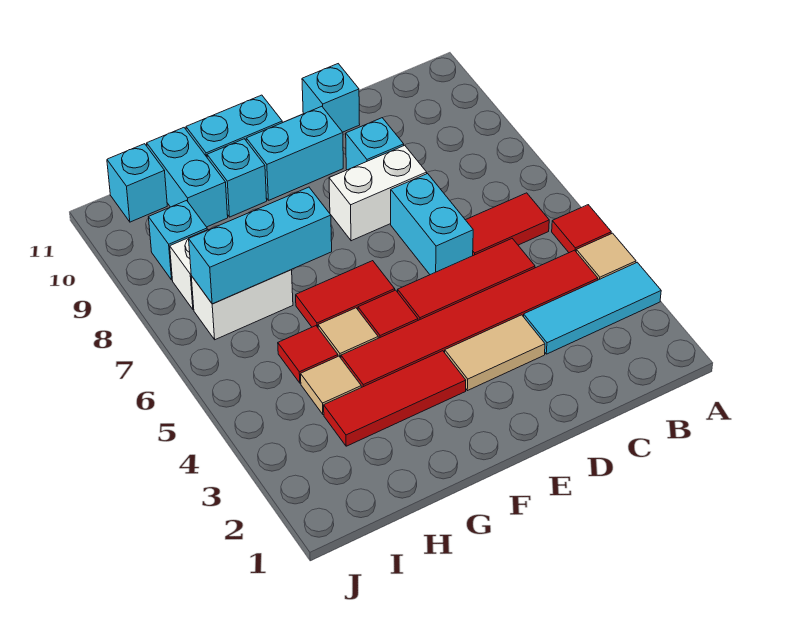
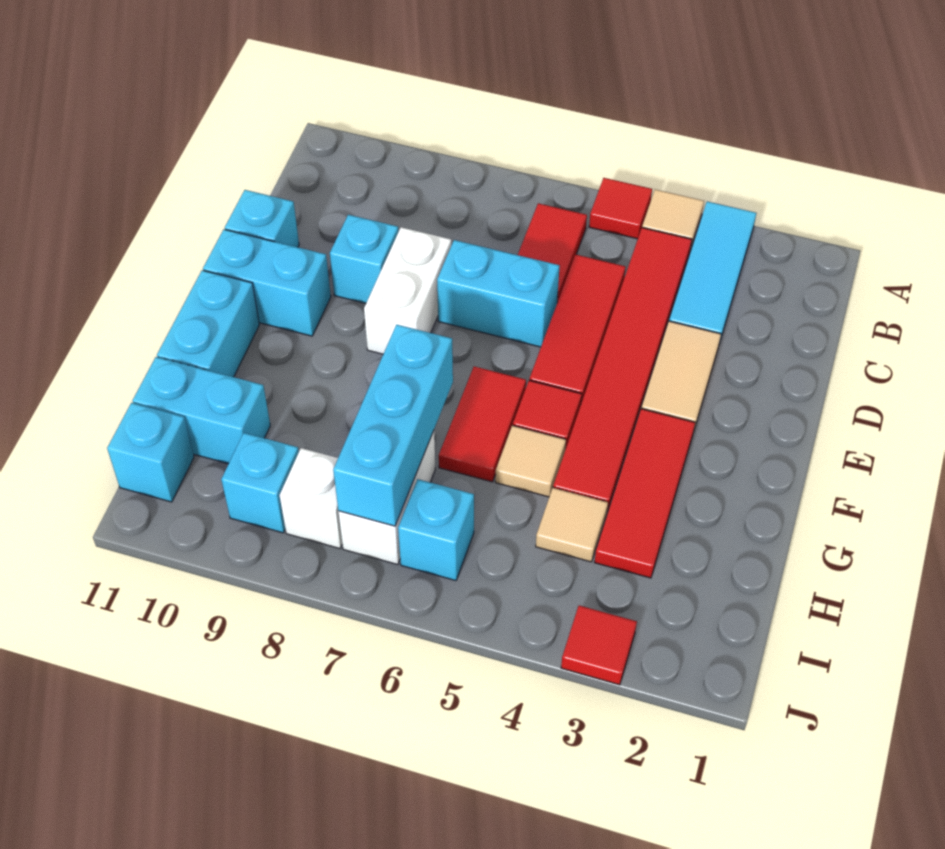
cyan 1x2 brick [246,106,343,200] -> cyan 1x2 brick turned to [203,229,331,336]
cyan 1x1 brick [207,139,267,217] -> cyan 1x1 brick moved to [398,479,474,581]
red 1x1 tile [278,326,338,383] -> red 1x1 tile moved to [561,606,637,685]

